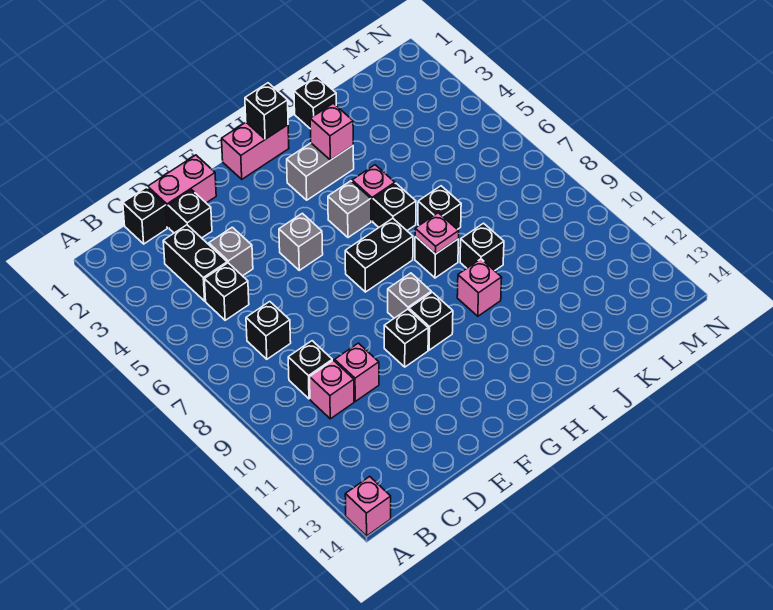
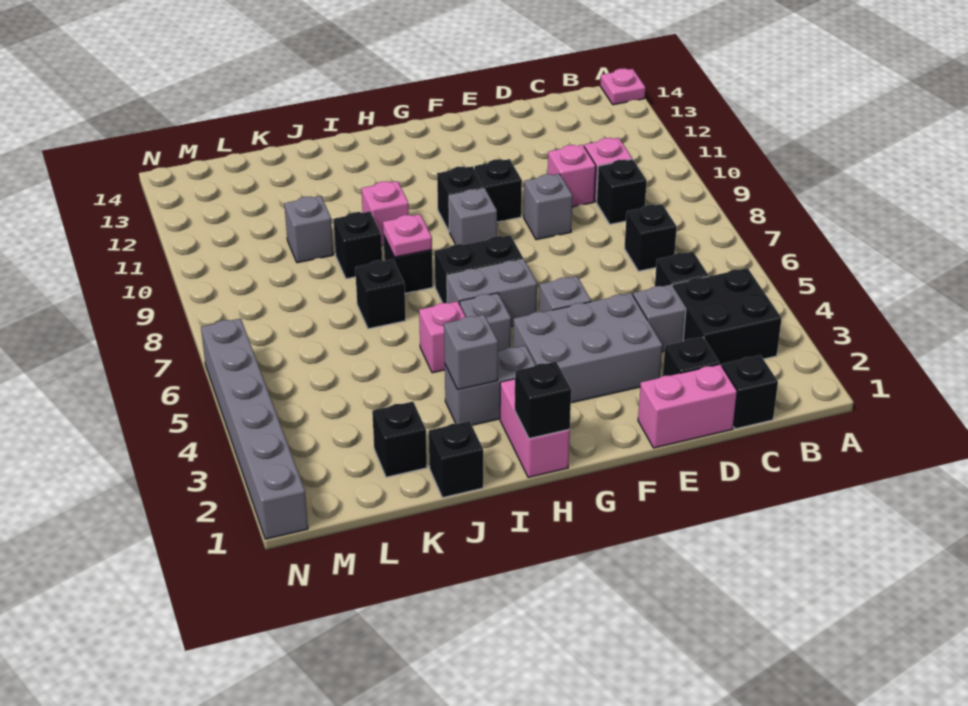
pink 1x1 brick [345,476,391,536] -> pink 1x1 plate [600,68,645,105]
black 1x2 brick [163,225,227,301] -> black 2x2 brick [672,268,782,366]
none -> grey 2x3 brick [513,293,662,403]
none -> grey 1x1 brick [524,174,573,240]
pink 1x2 brick [222,122,289,179] -> pink 1x2 brick turned to [500,379,570,477]
none -> grey 1x2 brick [447,259,537,326]
pink 1x1 brick [310,103,353,160] -> grey 1x1 brick [444,315,498,390]
black 1x1 brick [373,183,416,230] -> black 1x1 brick moved to [372,402,427,477]
none -> grey 1x1 brick [284,196,333,263]
none -> grey 1x6 brick [201,318,308,539]

